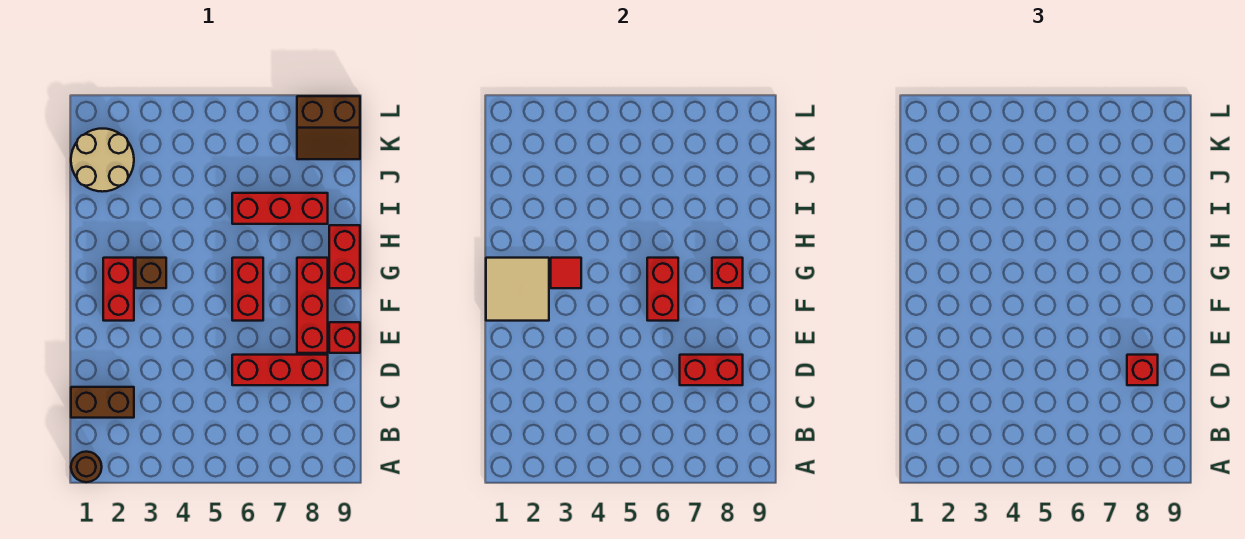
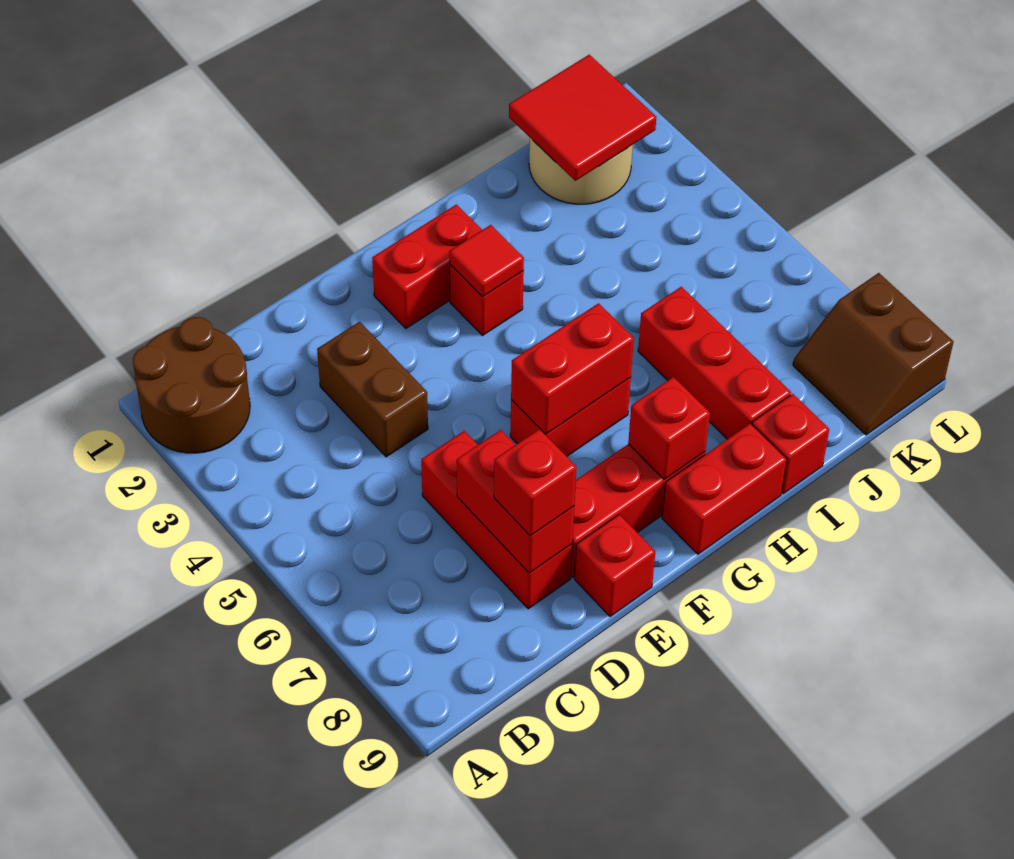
brown 1x1 round brick [71,452,102,482] -> brown 2x2 round brick [133,317,250,453]
brown 1x2 brick [71,387,134,418] -> brown 1x2 brick moved to [317,322,428,457]
tan 2x2 tile [486,258,549,321] -> none
brown 1x1 brick [136,258,166,288] -> red 1x1 brick [450,265,524,336]
none -> red 1x1 brick [752,394,829,494]
none -> red 2x2 tile [509,55,656,181]

